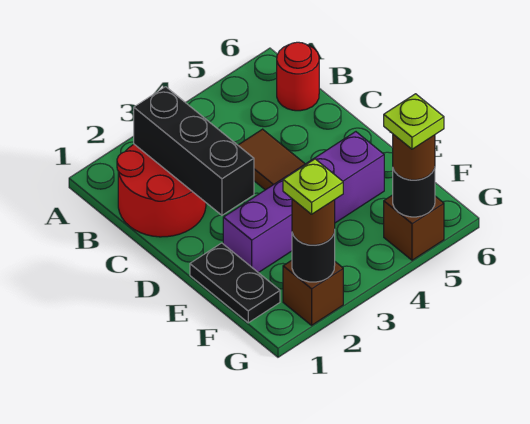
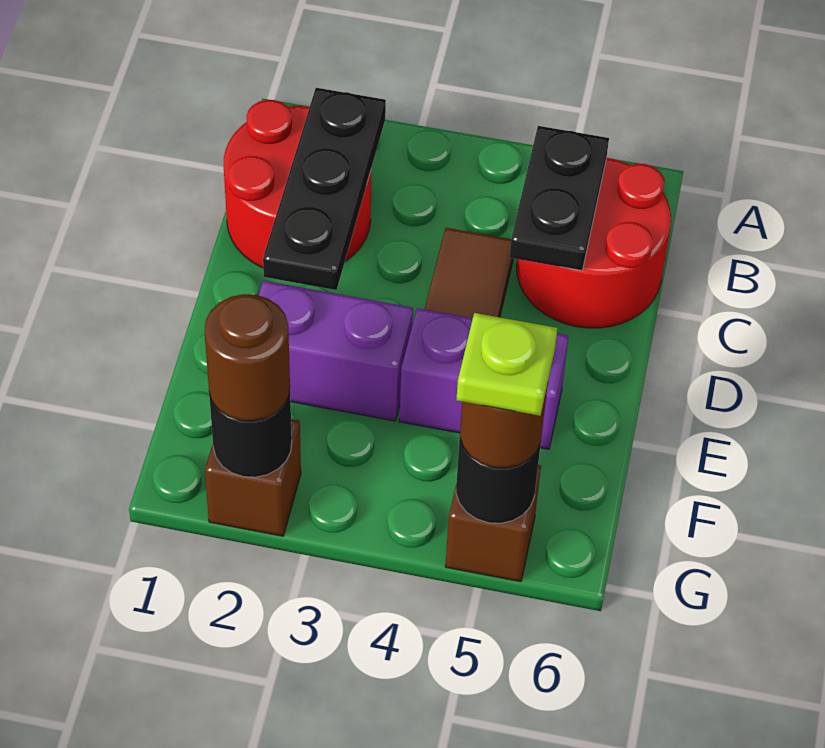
black 1x3 brick [134,87,254,215] -> black 1x3 plate [263,88,386,290]
red 1x1 round brick [277,42,319,111] -> red 2x2 round brick [516,158,671,328]
black 1x2 plate [190,243,280,323] -> black 1x2 plate moved to [510,126,609,271]
lime 1x1 plate [283,159,343,214] -> none

